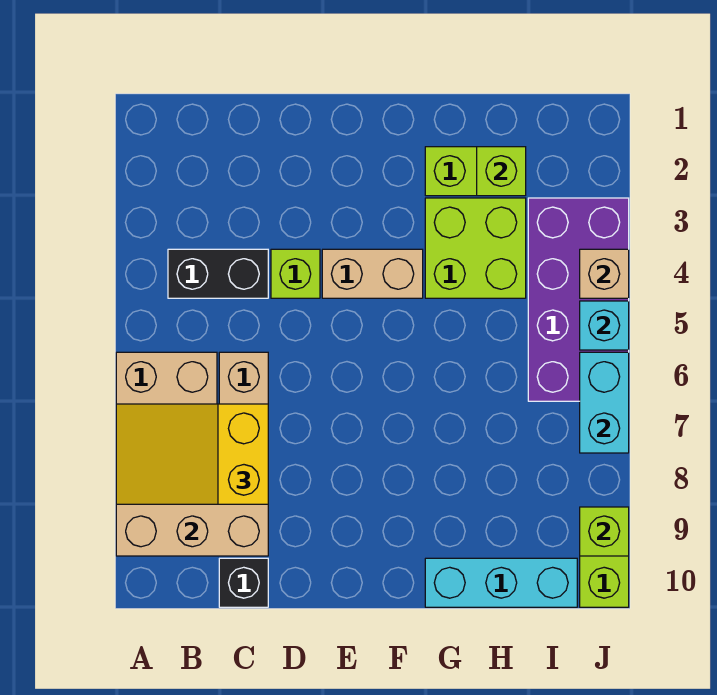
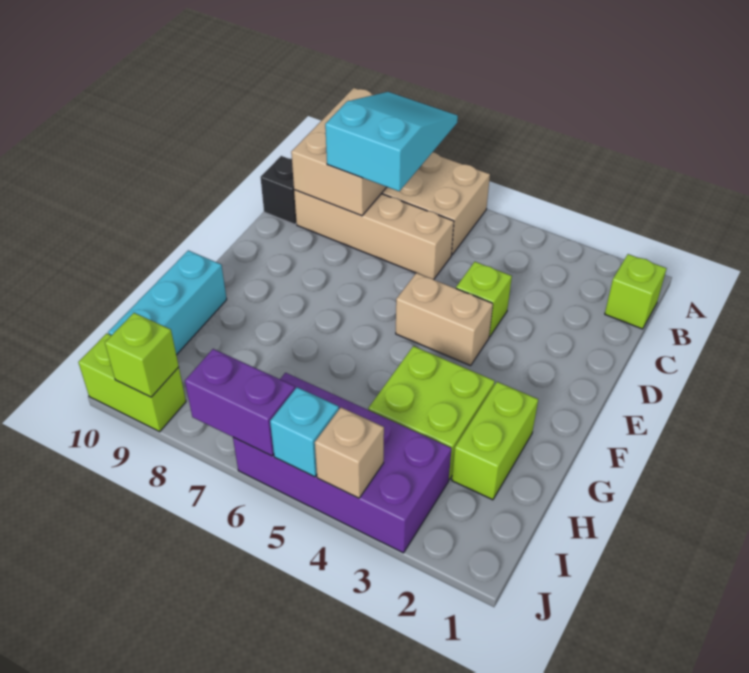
yellow 2x3 slope [116,404,268,504] -> cyan 2x3 slope [325,92,458,191]
black 1x2 brick [168,249,268,298] -> none
tan 1x2 brick [322,249,423,298] -> tan 1x2 brick turned to [396,273,493,366]
lime 1x1 brick [477,147,526,196] -> lime 1x1 brick moved to [605,254,667,329]
cyan 1x2 brick [580,352,629,453] -> purple 1x2 brick [185,349,295,456]

